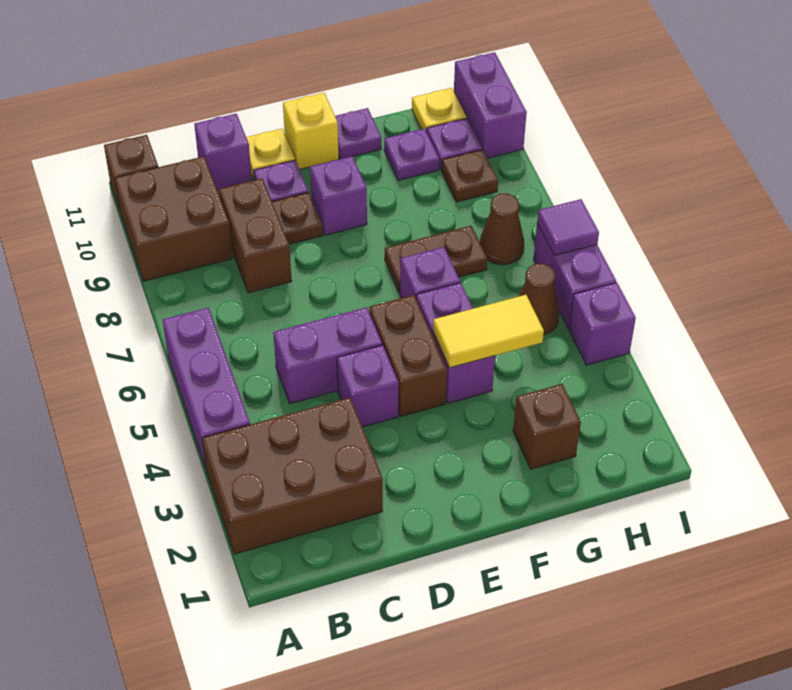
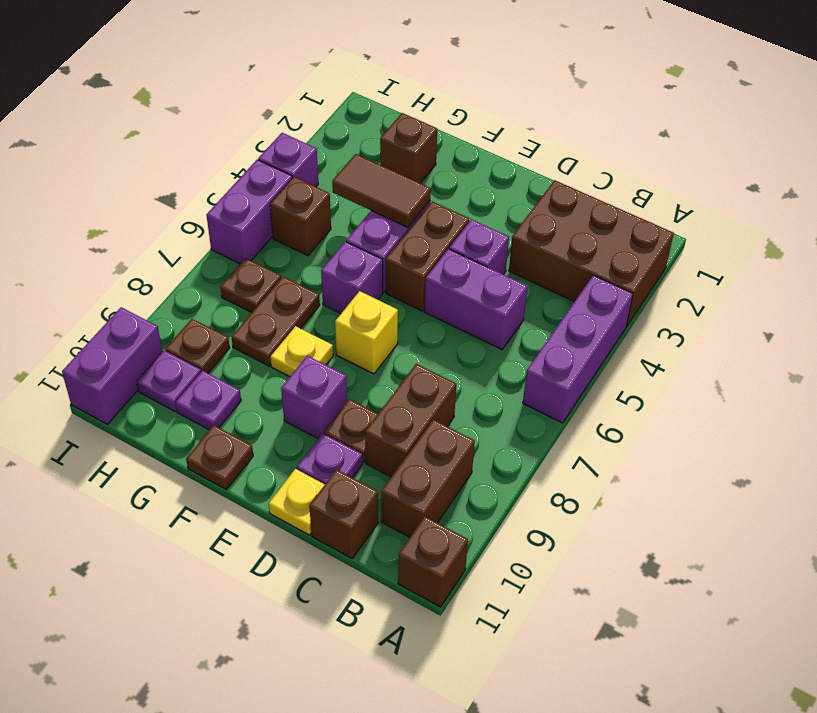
brown 2x2 brick [115,156,233,281] -> brown 1x2 brick [381,420,475,537]
purple 1x1 brick [194,114,252,190] -> brown 1x1 brick [309,470,378,558]
yellow 1x1 brick [283,93,339,169] -> yellow 1x1 brick moved to [335,291,398,374]
yellow 1x2 tile [433,295,544,368] -> brown 1x2 tile [332,154,431,227]
brown 1x2 plate [385,226,487,293] -> brown 1x2 plate turned to [232,277,320,366]
purple 1x1 plate [335,108,381,159] -> brown 1x1 plate [186,425,253,489]
brown 1x1 cone [519,263,560,335] -> brown 1x1 brick [270,177,331,256]
brown 1x1 cone [480,193,524,265] -> brown 1x1 plate [220,258,281,312]
yellow 1x1 plate [412,88,466,132] -> yellow 1x1 plate moved to [270,326,333,377]
purple 1x1 tile [537,199,599,256] -> none

